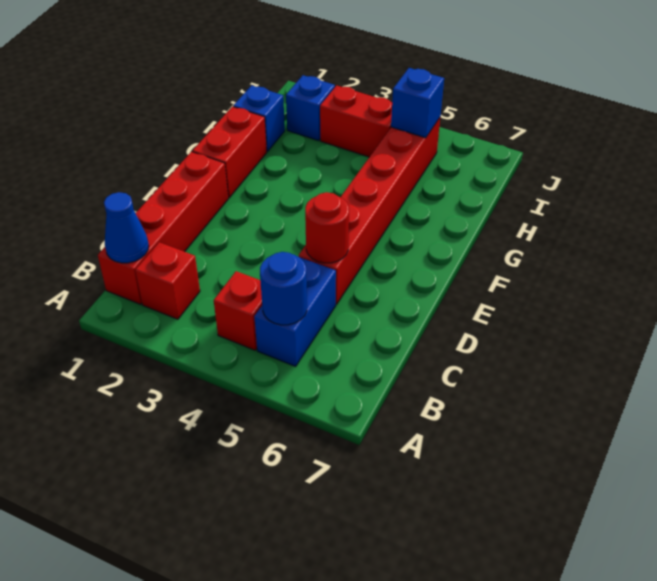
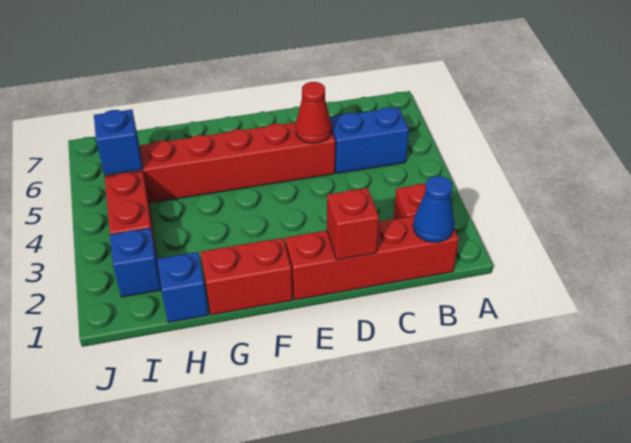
red 1x1 brick [214,271,262,350] -> red 1x1 brick moved to [327,188,379,260]
blue 1x1 round brick [260,252,307,325] -> none
red 1x1 round brick [305,192,349,263] -> red 1x1 cone [295,82,332,143]

